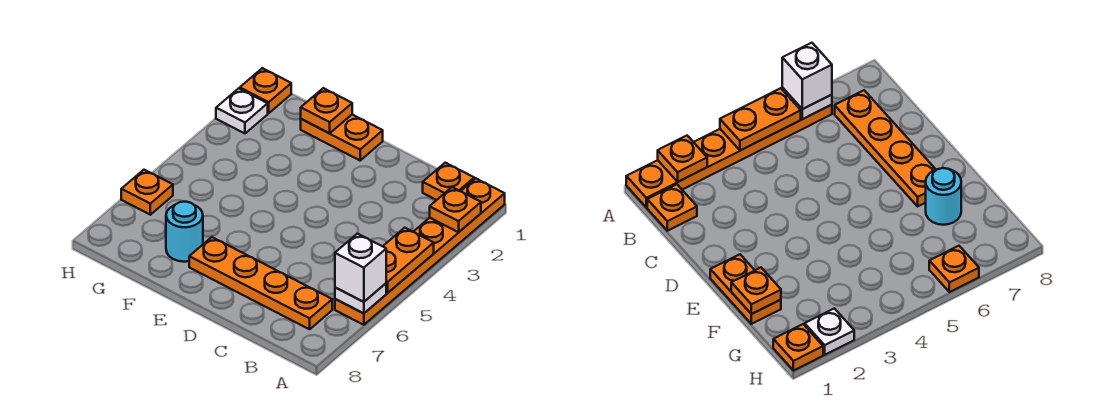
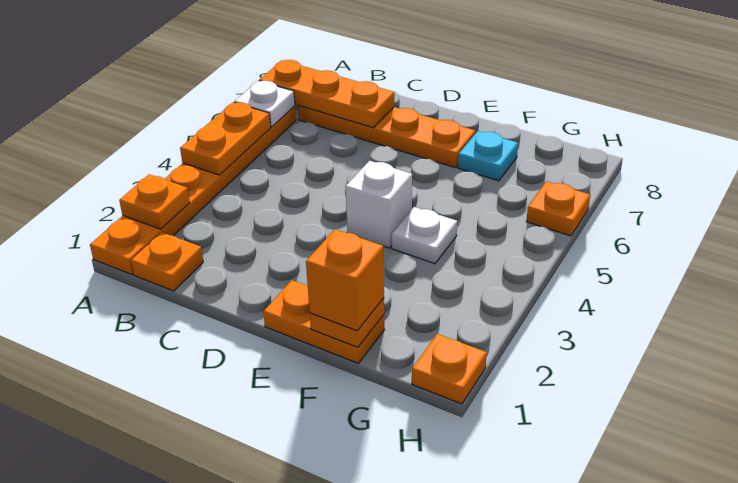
white 1x1 brick [335,234,386,302] -> white 1x1 brick moved to [346,161,412,248]
none -> orange 1x3 plate [259,60,394,128]
none -> orange 1x1 brick [306,229,384,331]
cyan 1x1 round brick [166,202,203,262] -> cyan 1x1 plate [458,131,518,181]
white 1x1 plate [216,88,268,133] -> white 1x1 plate moved to [392,207,457,264]

